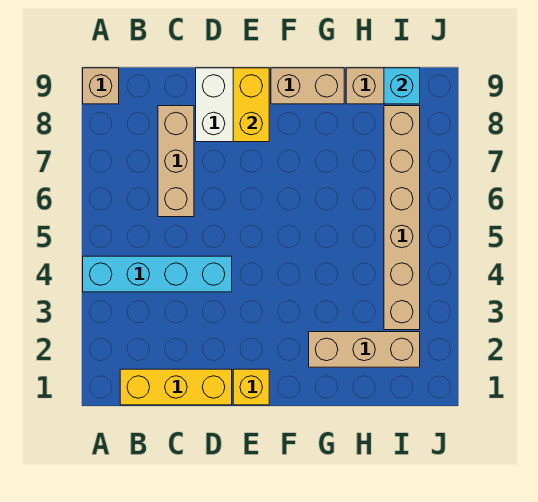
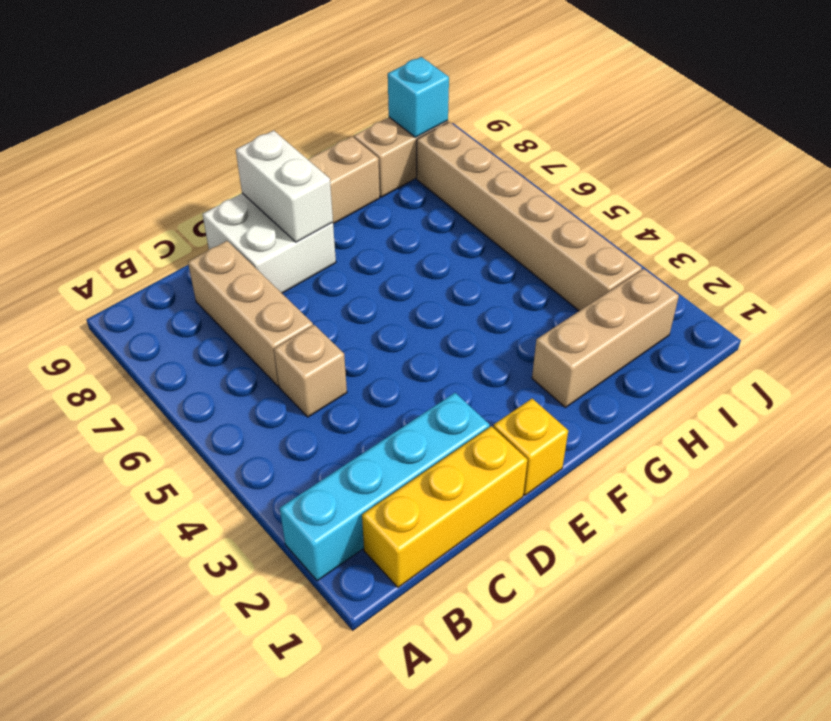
cyan 1x4 brick [83,256,232,292] -> cyan 1x4 brick moved to [280,393,490,581]
tan 1x1 brick [83,68,119,104] -> tan 1x1 brick moved to [274,325,347,417]
yellow 1x2 brick [233,68,269,142] -> white 1x2 brick [236,131,333,242]

